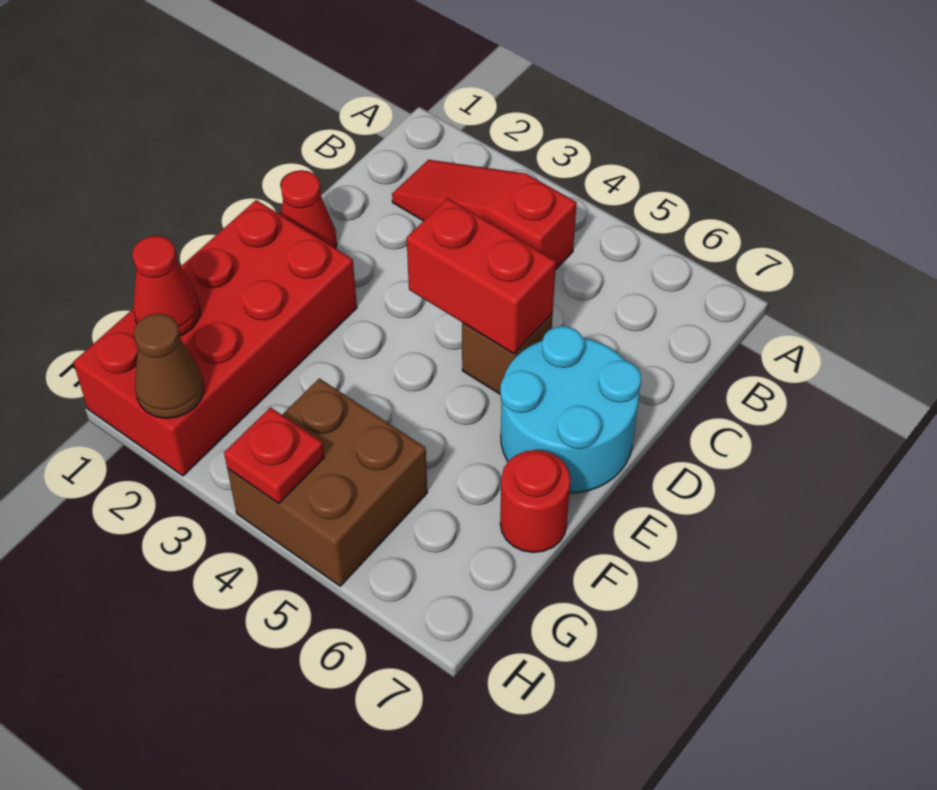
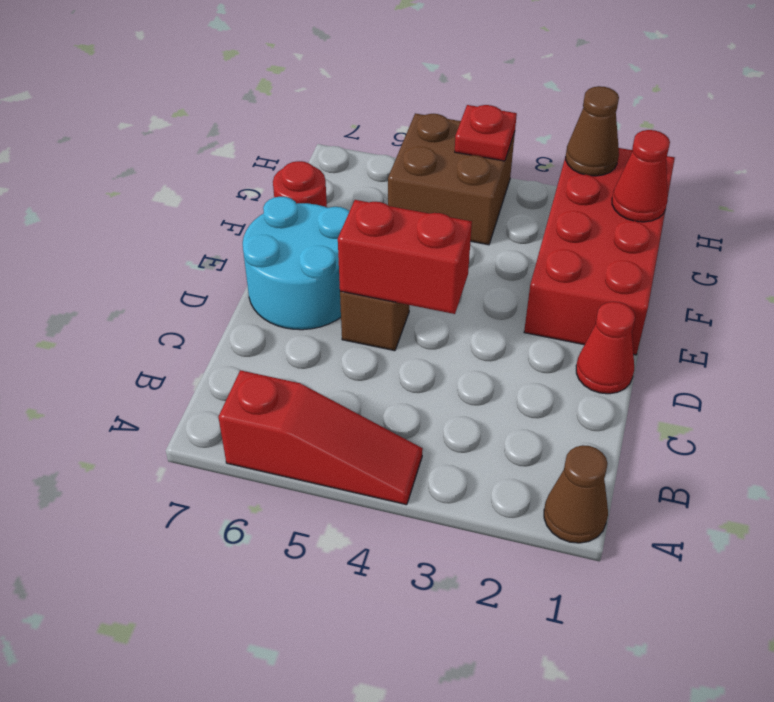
none -> brown 1x1 cone [544,445,608,543]
red 1x3 slope [392,160,577,270] -> red 1x3 slope moved to [218,370,423,505]

